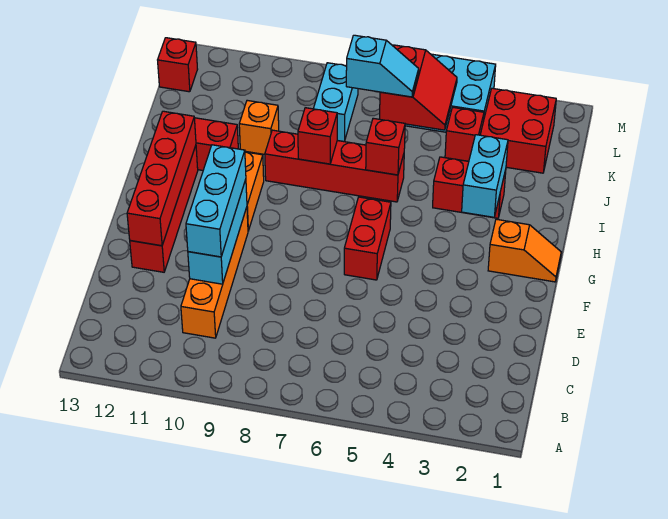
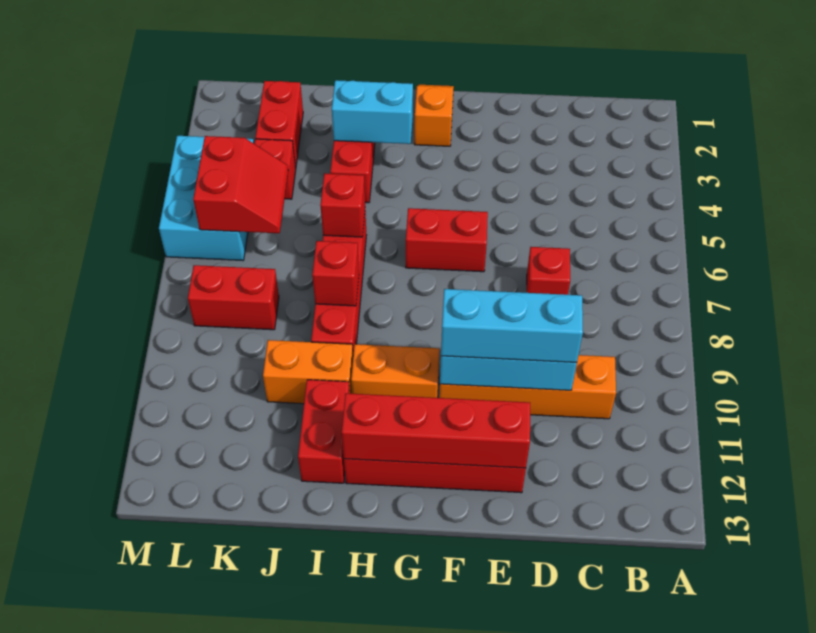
orange 1x1 brick [239,100,279,154] -> orange 1x2 brick [263,340,353,404]
red 2x2 brick [480,88,556,173] -> red 1x2 brick [255,81,303,168]
red 2x2 slope [380,45,457,130] -> red 2x2 slope turned to [193,136,288,233]
cyan 1x2 slope [346,35,419,97] -> none
cyan 1x2 brick [313,63,358,142] -> red 1x2 brick [188,265,279,330]
red 1x1 brick [158,38,198,92] -> red 1x1 brick moved to [527,247,570,295]

